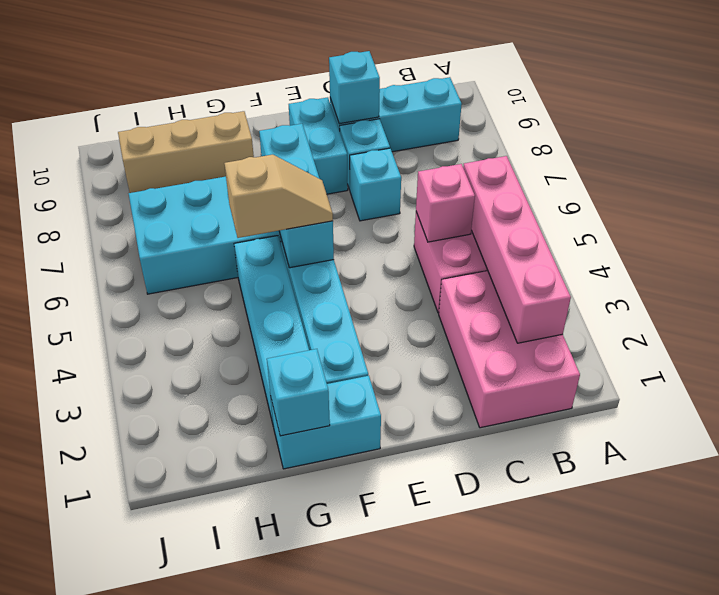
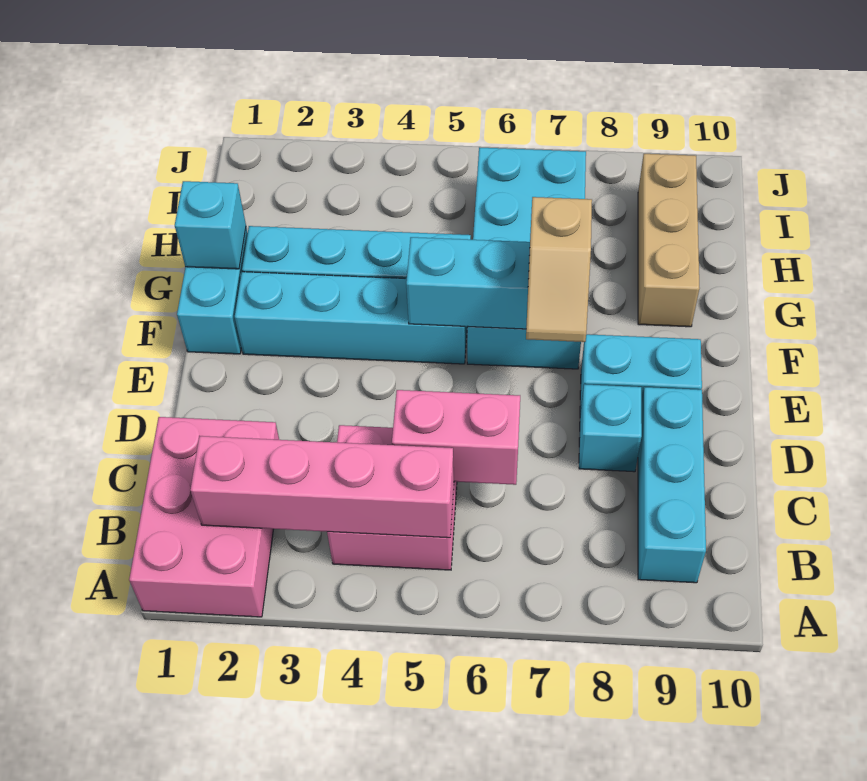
pink 2x3 brick [439,271,580,428] -> pink 2x3 brick turned to [129,417,279,617]
pink 1x1 brick [416,164,475,242] -> pink 1x2 brick [392,390,520,485]
cyan 1x1 brick [350,148,401,221] -> none
cyan 1x1 brick [329,51,380,124] -> none
tan 1x2 slope [224,155,333,238] -> tan 1x2 slope moved to [526,197,592,342]

